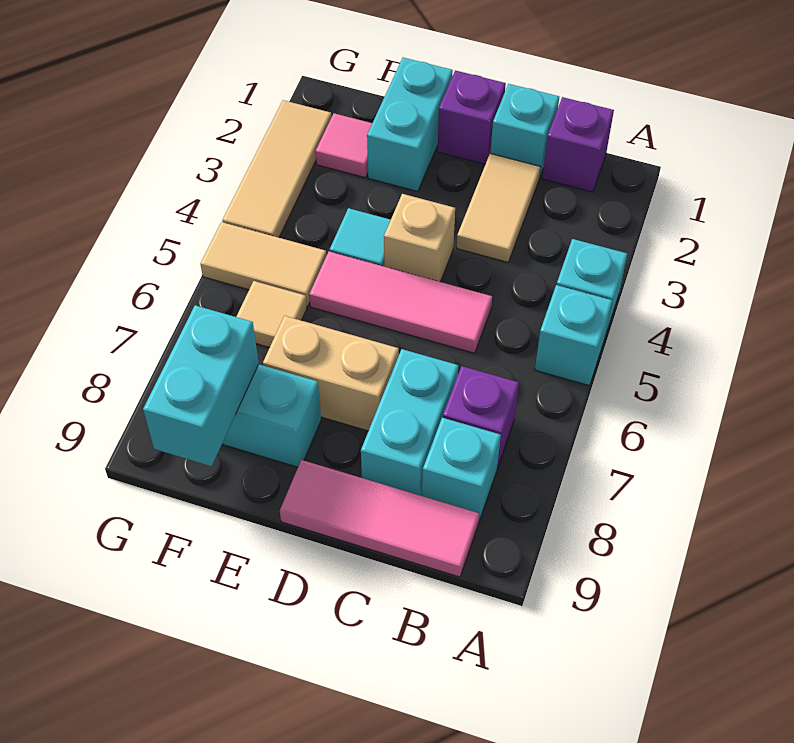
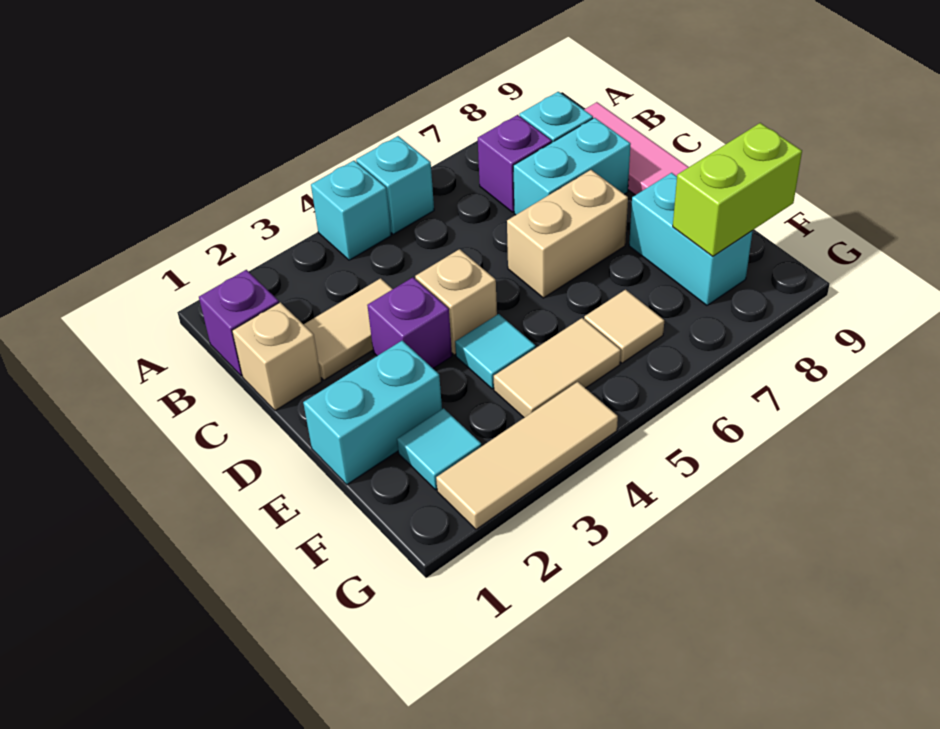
cyan 1x1 brick [490,84,559,178] -> tan 1x1 brick [232,302,322,411]
pink 1x3 tile [309,251,492,353] -> none
purple 1x1 brick [437,70,506,164] -> purple 1x1 brick moved to [367,277,452,368]
tan 1x2 brick [263,316,399,431] -> tan 1x2 brick turned to [507,170,628,298]
pink 1x1 tile [316,113,372,178] -> cyan 1x1 tile [397,408,482,490]
tan 1x2 tile [200,222,326,306] -> tan 1x2 tile turned to [494,318,621,418]
cyan 1x2 brick [143,305,259,466] -> lime 1x2 brick [673,123,802,256]

